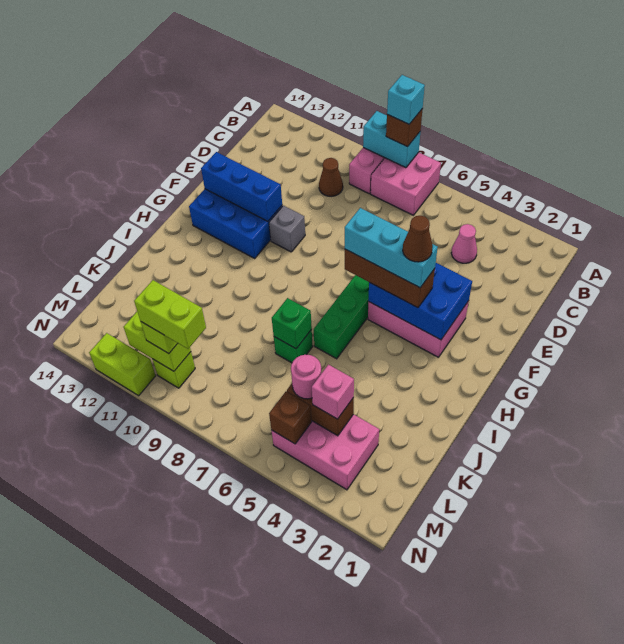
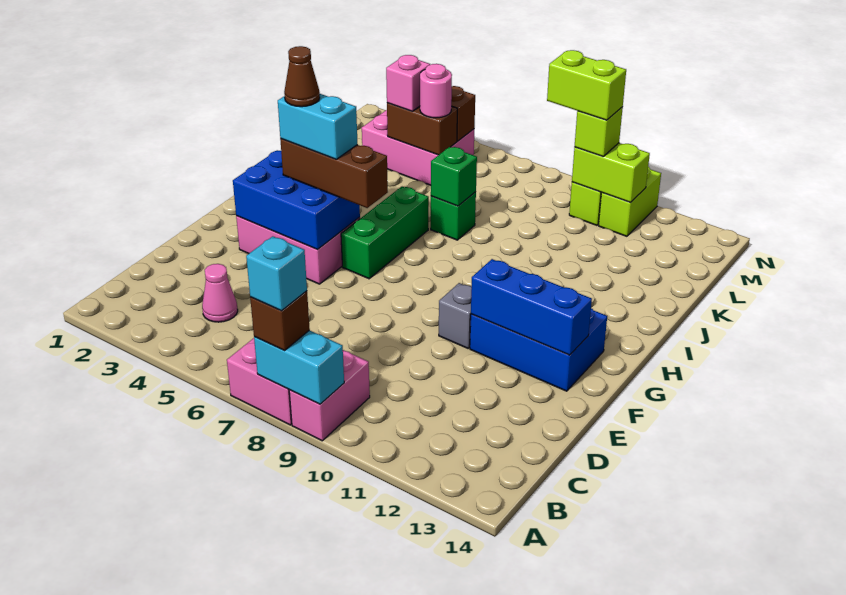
brown 1x1 cone [319,158,343,197] -> none
cyan 1x3 brick [345,208,438,288] -> cyan 1x2 brick [278,94,357,159]
lime 1x2 brick [89,333,156,396] -> lime 1x2 brick turned to [598,167,661,236]

